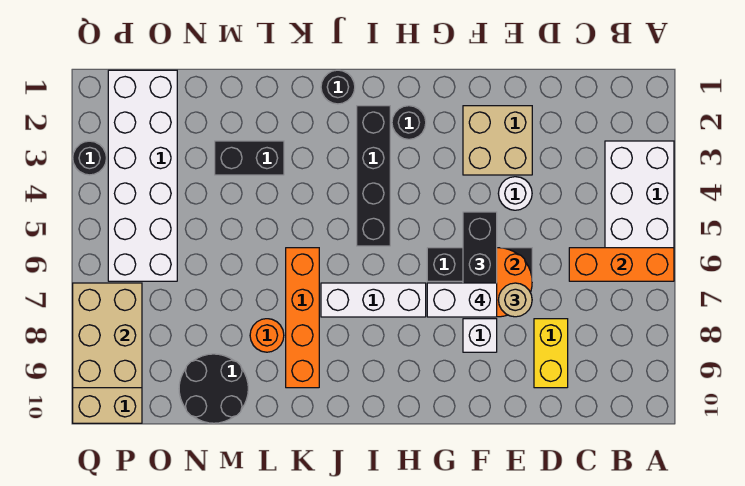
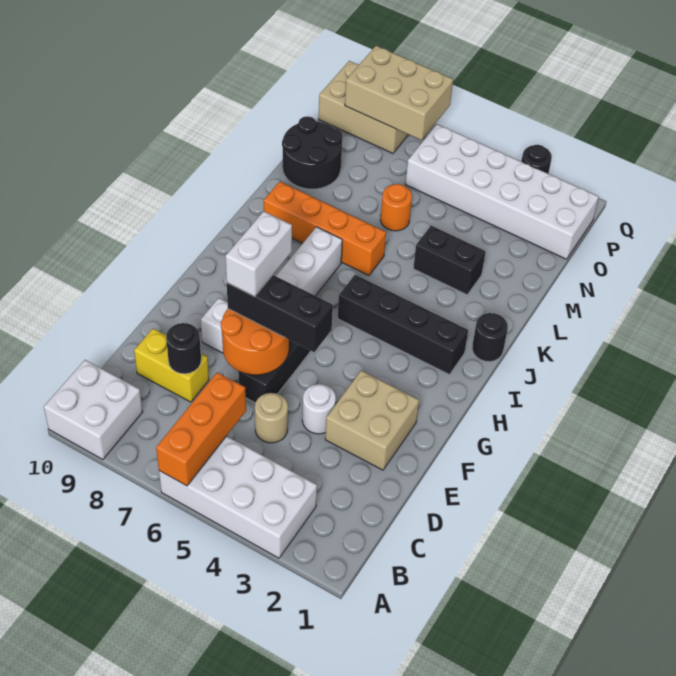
none -> white 2x2 brick [44,360,143,460]
tan 1x1 round brick [499,283,532,317] -> tan 1x1 round brick moved to [255,393,288,443]
black 1x1 round brick [392,106,426,139] -> black 1x1 round brick moved to [166,323,201,374]
black 1x2 brick [215,141,284,175] -> black 1x2 brick turned to [413,226,486,295]
orange 1x1 round brick [250,319,284,352] -> orange 1x1 round brick moved to [380,184,412,231]

